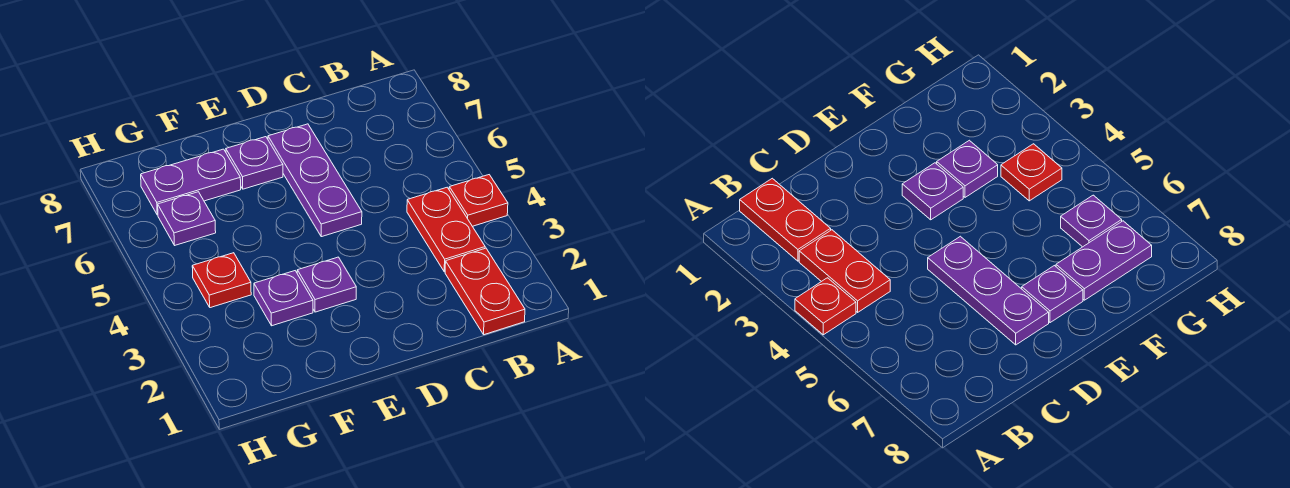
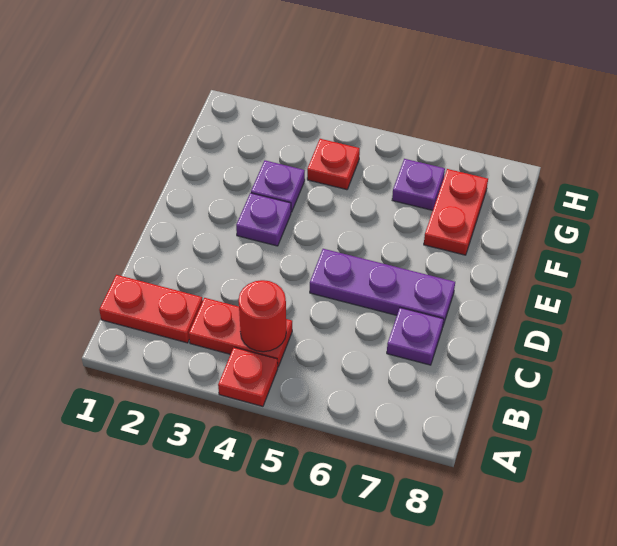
none -> red 1x1 round brick [238,280,286,352]
purple 1x1 plate [226,137,283,189] -> purple 1x1 plate moved to [387,308,443,365]
purple 1x2 plate [141,149,241,215] -> red 1x2 plate [424,169,488,255]

